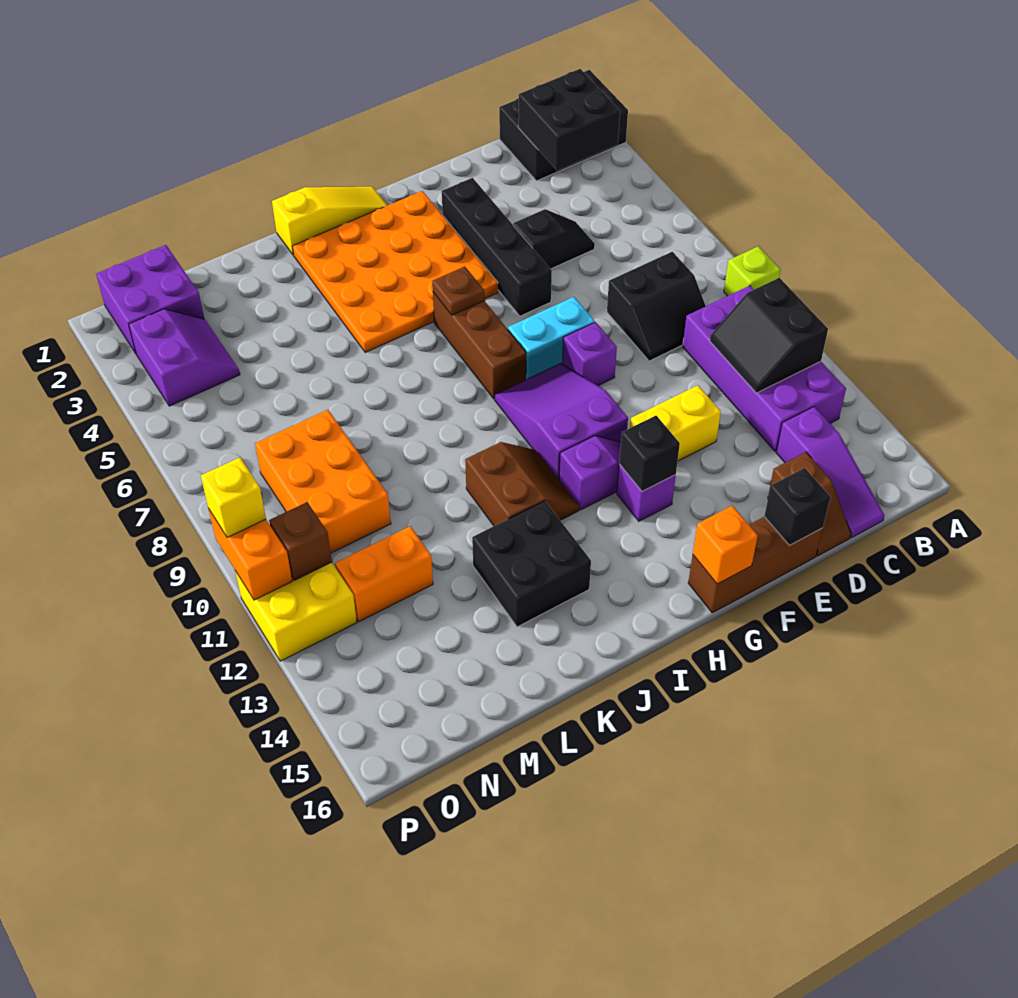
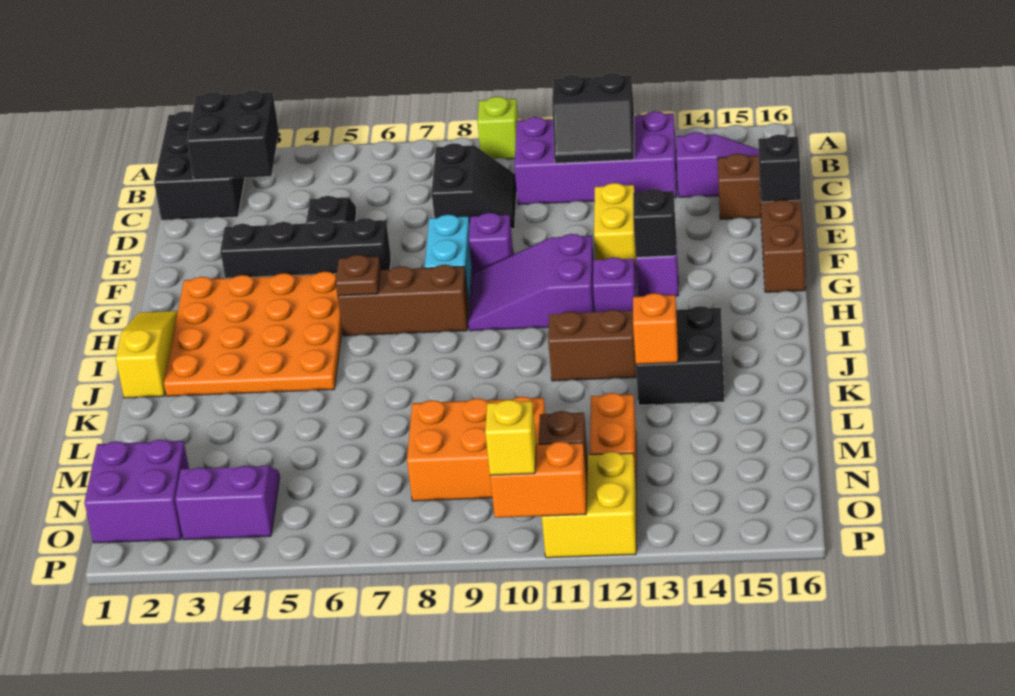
orange 1x1 brick [693,506,758,584] -> orange 1x1 brick moved to [633,293,678,364]

